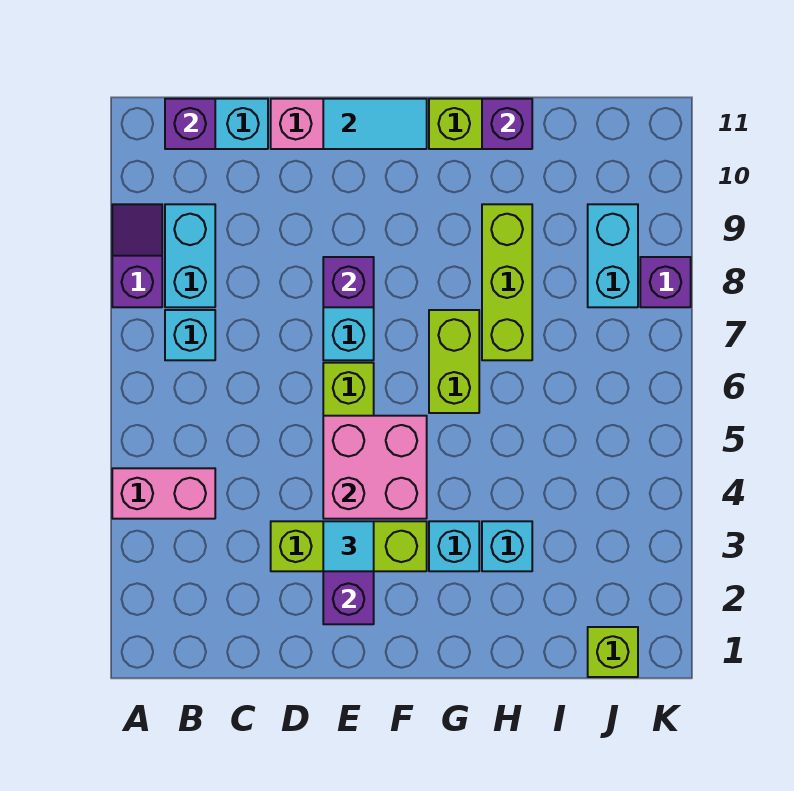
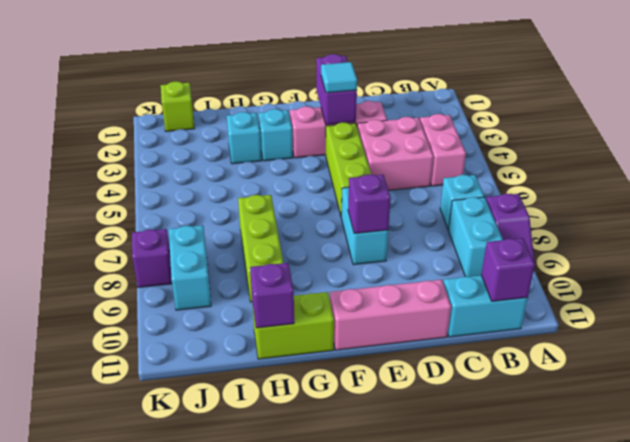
pink 1x2 brick [112,468,215,519] -> pink 1x2 brick turned to [420,114,466,186]
lime 1x3 brick [271,521,427,571] -> pink 1x3 brick [290,101,387,158]
pink 2x2 brick [323,416,427,519] -> pink 2x2 brick moved to [357,117,433,190]
cyan 1x2 tile [323,99,427,149] -> none
lime 1x2 brick [429,310,479,413] -> none

